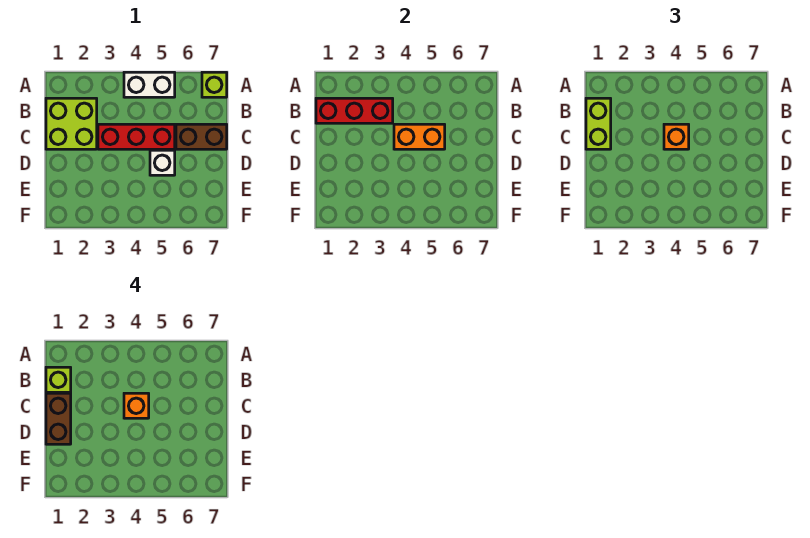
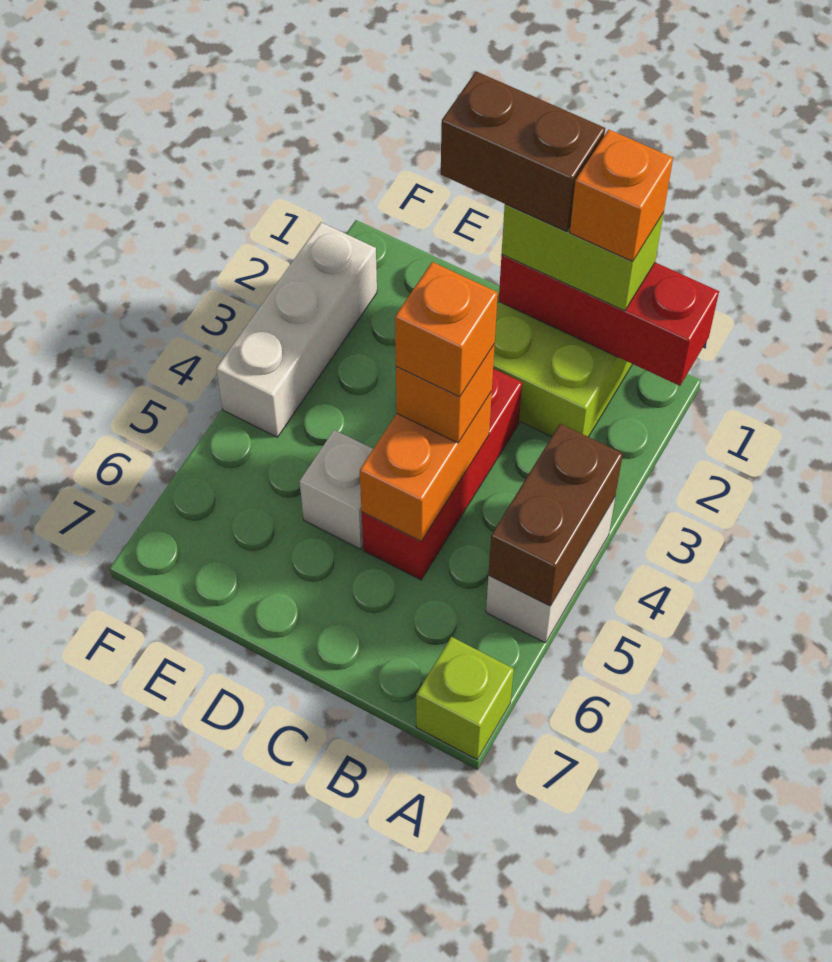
red 1x3 brick [316,98,393,123] -> red 1x3 brick turned to [499,255,719,386]
lime 1x1 brick [46,367,71,392] -> orange 1x1 brick [570,130,673,261]
brown 1x2 brick [176,124,227,149] -> brown 1x2 brick moved to [489,424,623,606]
none -> white 1x3 brick [216,222,377,437]

